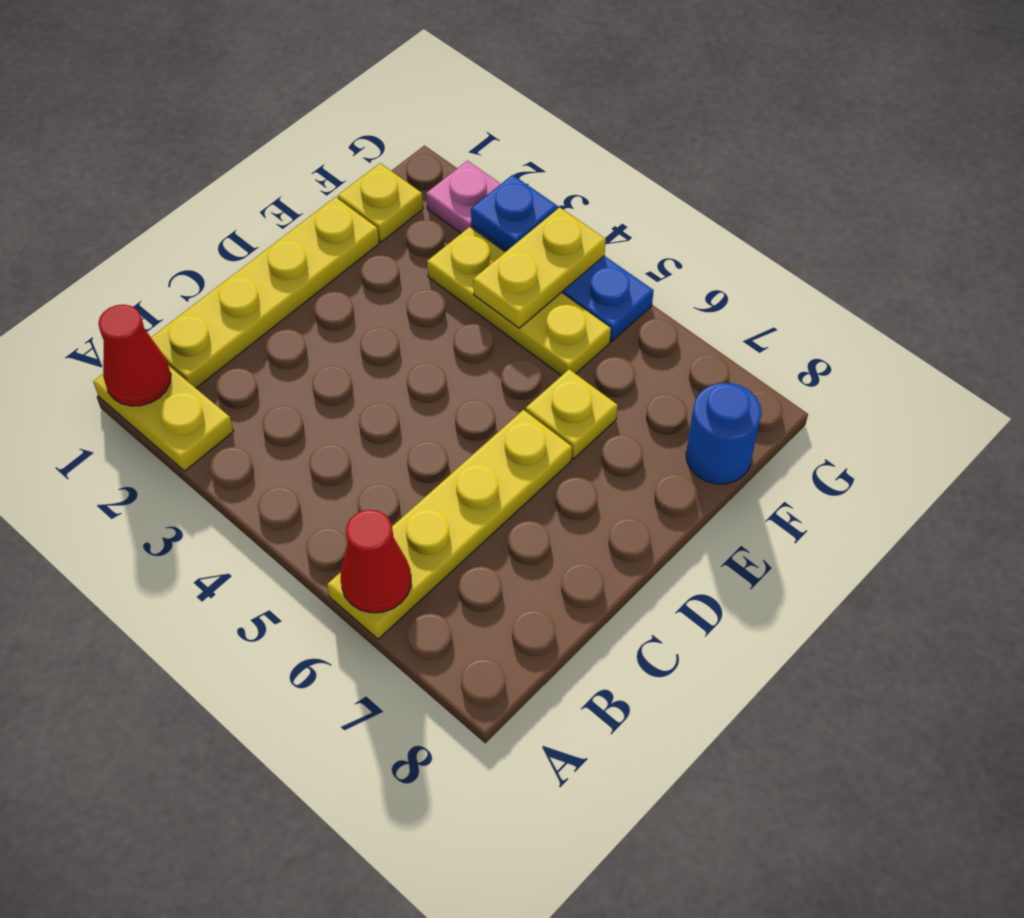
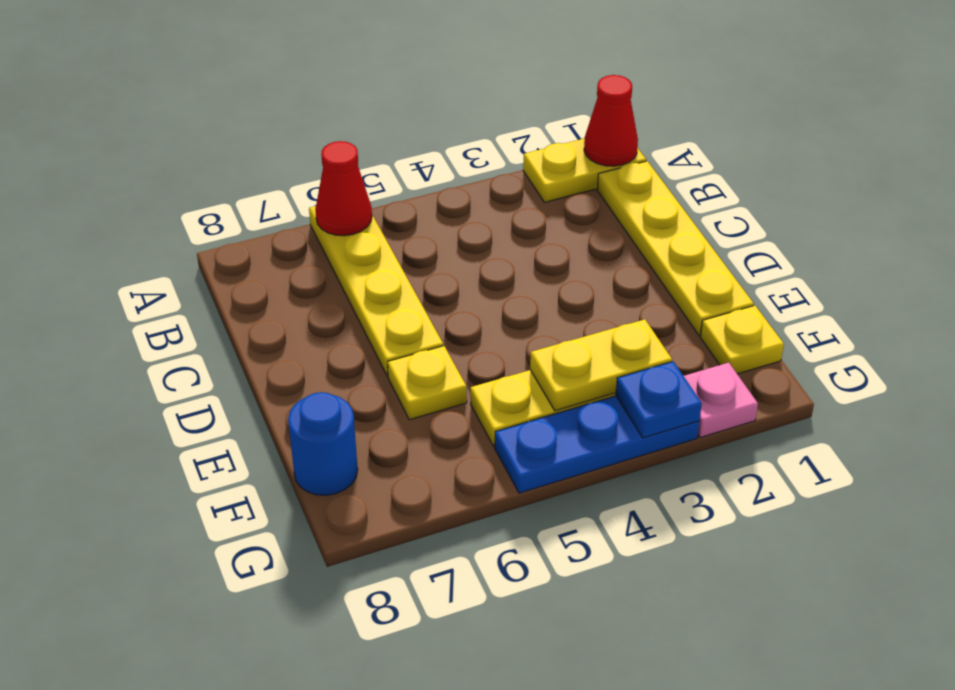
yellow 1x2 plate [473,207,606,328] -> yellow 1x2 plate turned to [530,319,672,411]

